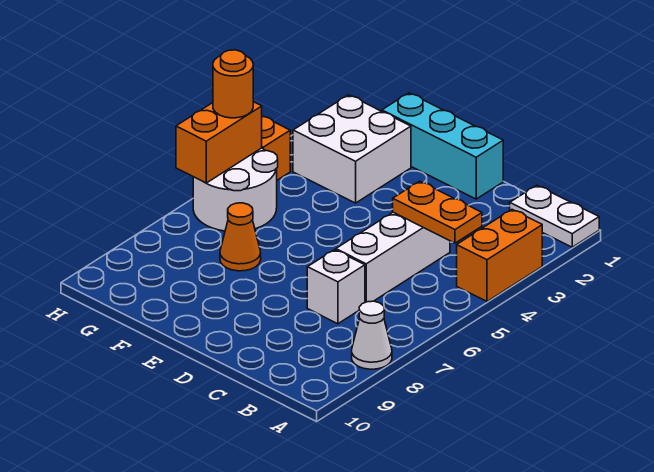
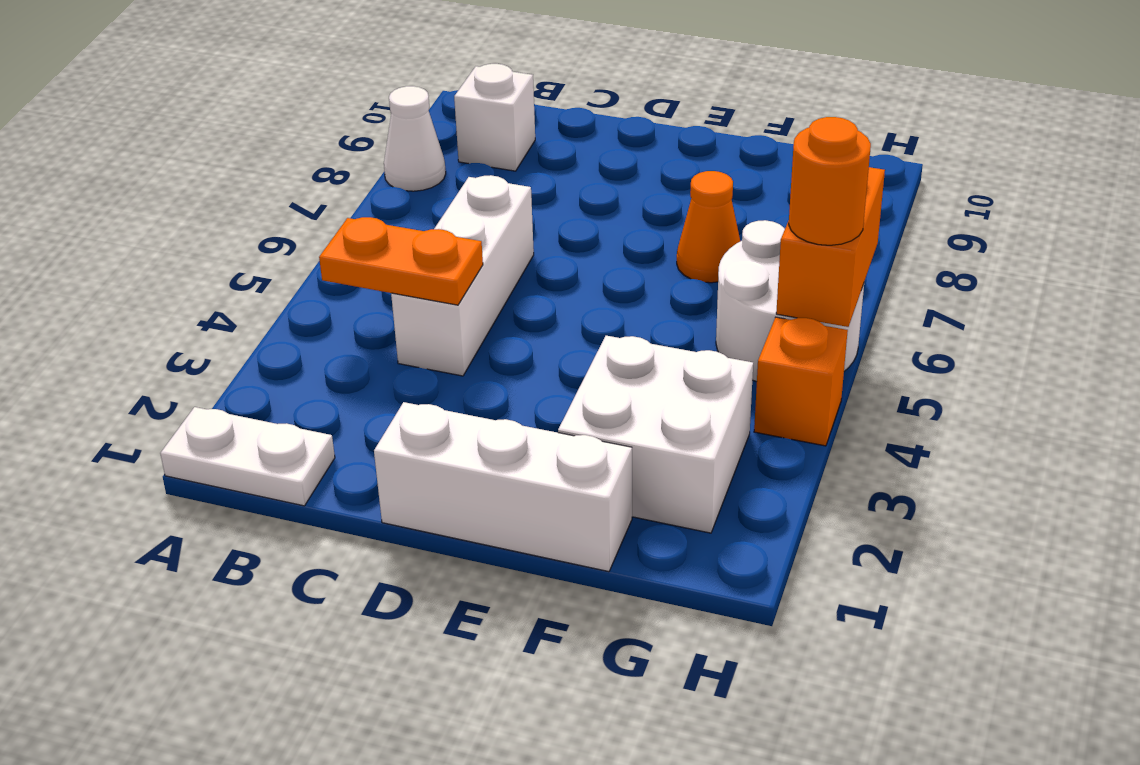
orange 1x2 brick [457,210,542,301] -> none
white 1x1 brick [307,250,365,324] -> white 1x1 brick moved to [454,64,535,171]
cyan 1x3 brick [382,93,503,199] -> white 1x3 brick [374,402,632,572]

